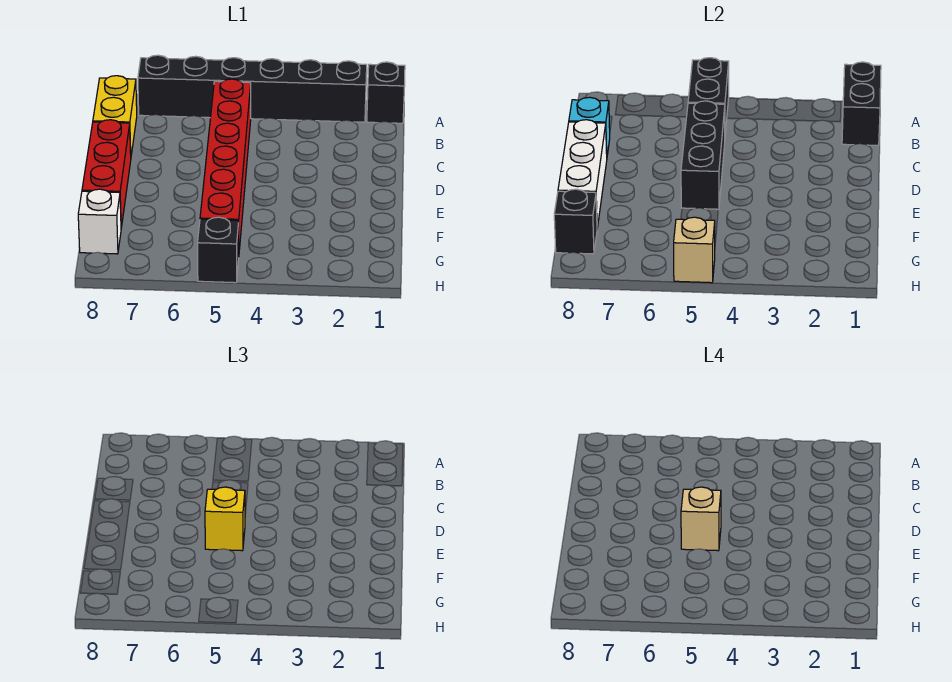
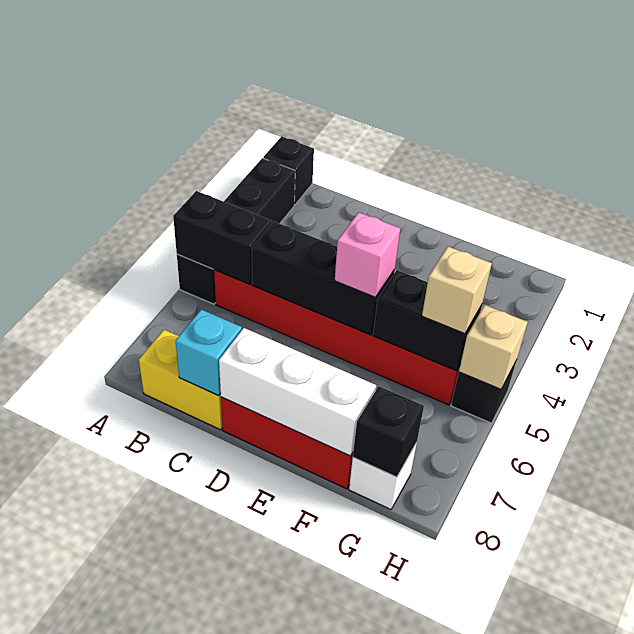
black 1x2 brick [842,62,881,145] -> black 1x2 brick moved to [373,270,482,371]
black 1x6 brick [138,55,367,122] -> black 1x4 brick [177,158,295,304]
yellow 1x1 brick [205,487,245,551] -> pink 1x1 brick [335,212,400,297]
tan 1x1 brick [681,487,721,551] -> tan 1x1 brick moved to [422,247,492,334]

